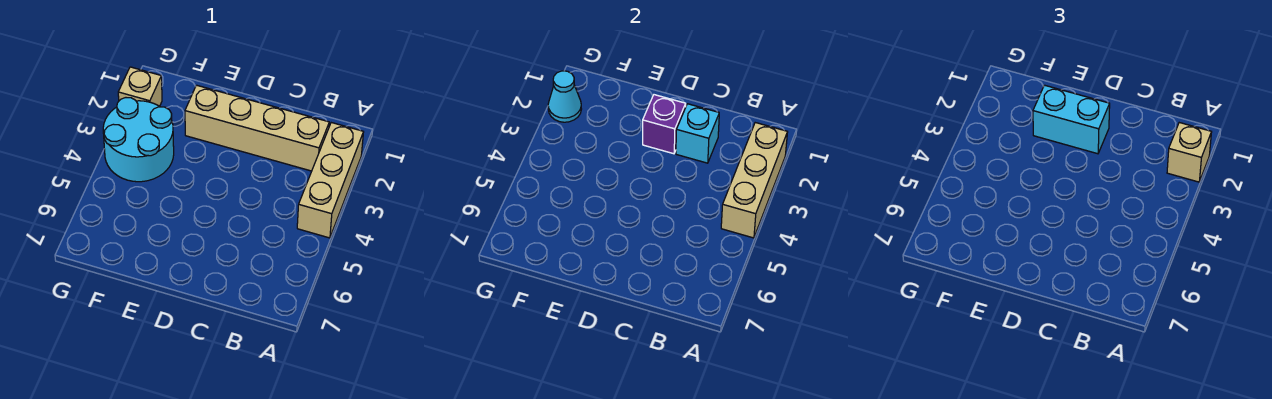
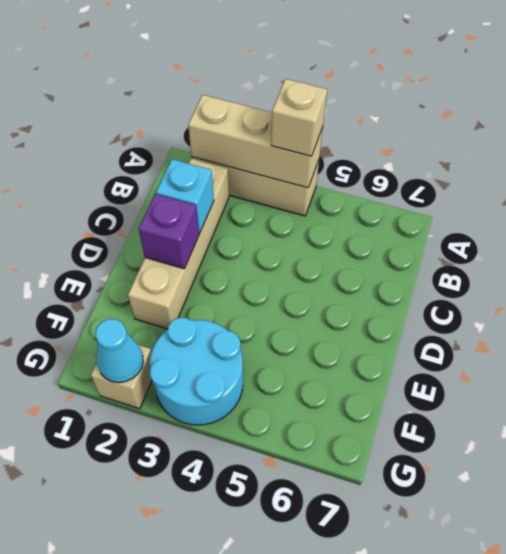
tan 1x1 brick [1167,123,1211,182] -> tan 1x1 brick moved to [271,79,327,156]
cyan 1x2 brick [1033,85,1110,154] -> none

